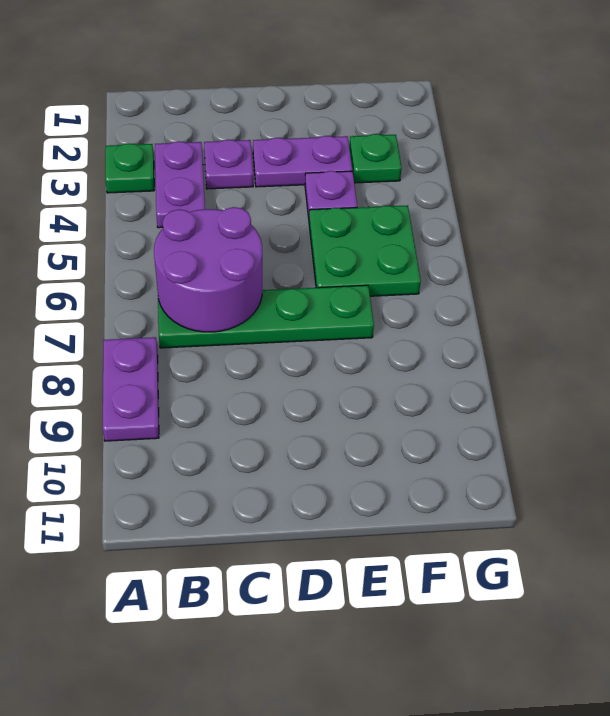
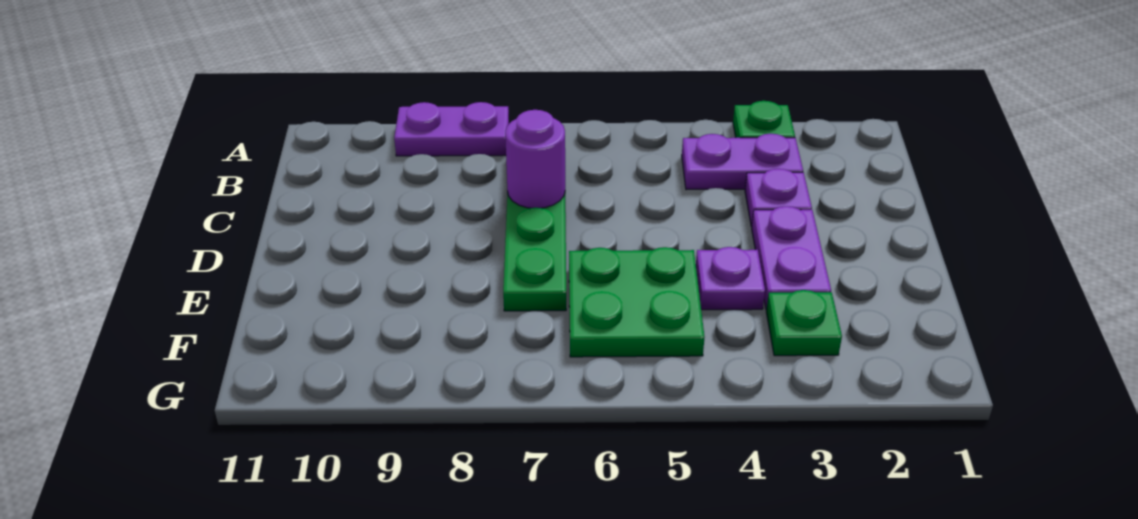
purple 2x2 round brick [154,207,262,332] -> purple 1x1 round brick [505,110,565,208]

